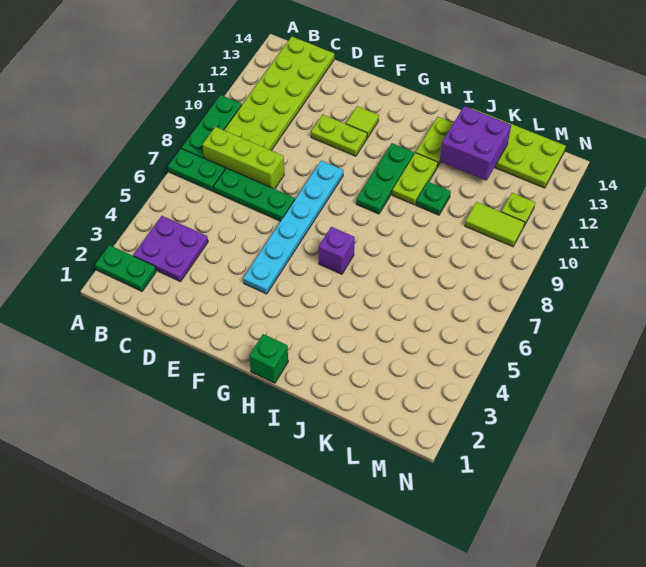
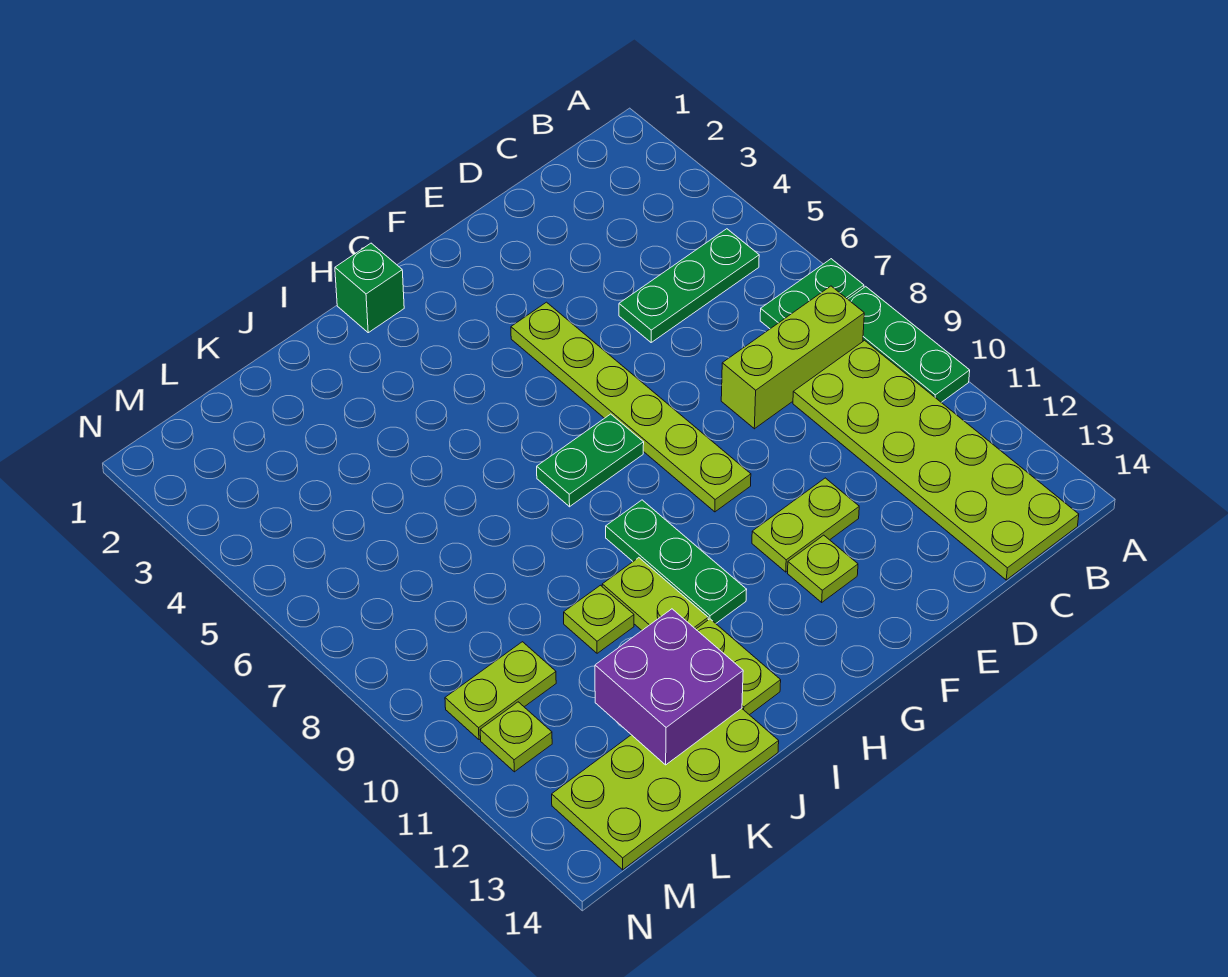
green 1x2 plate [95,245,156,291] -> green 1x2 plate moved to [537,414,644,507]
purple 2x2 plate [134,216,208,282] -> none
green 1x3 plate [213,168,295,221] -> green 1x3 plate moved to [619,229,759,342]
cyan 1x6 plate [243,160,343,294] -> lime 1x6 plate [511,302,751,512]
lime 1x1 tile [346,106,379,138] -> lime 1x1 plate [788,535,858,602]
purple 1x1 brick [319,227,355,274] -> none
green 1x1 plate [416,182,451,215] -> lime 1x1 plate [564,585,634,653]
lime 1x2 tile [465,202,525,247] -> lime 1x2 plate [445,642,556,740]

